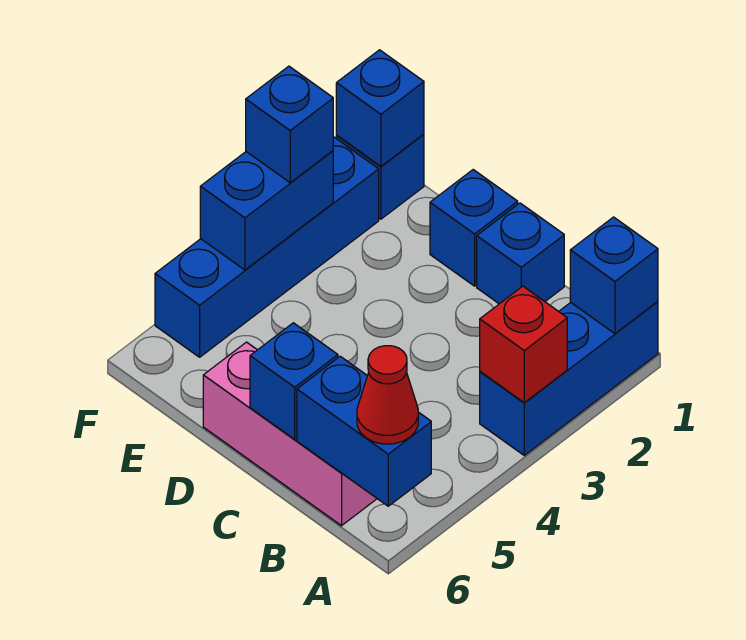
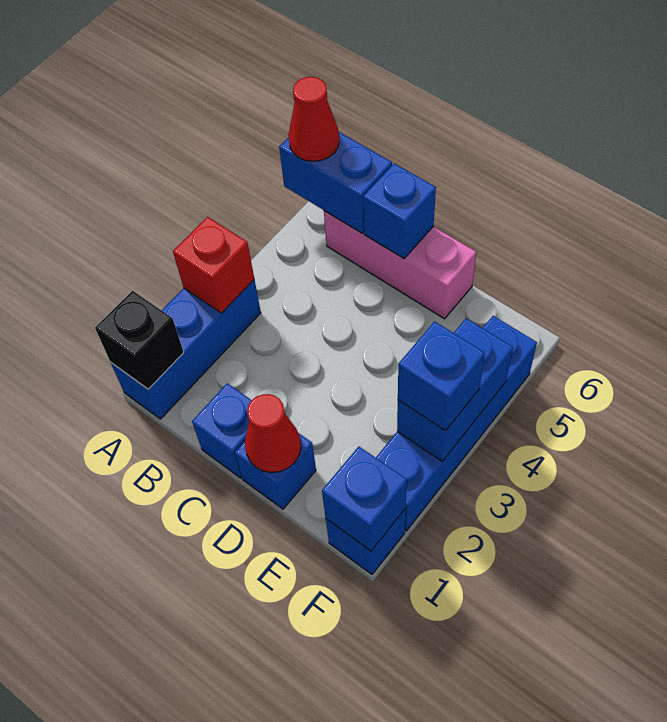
blue 1x1 brick [570,217,658,334] -> black 1x1 brick [95,291,184,389]
none -> red 1x1 cone [245,394,301,473]

